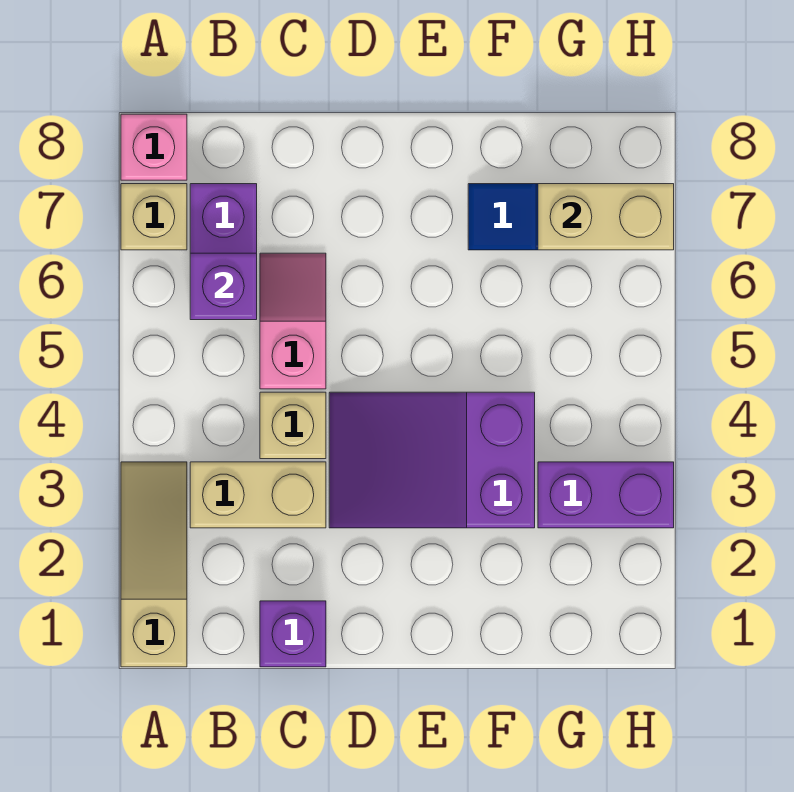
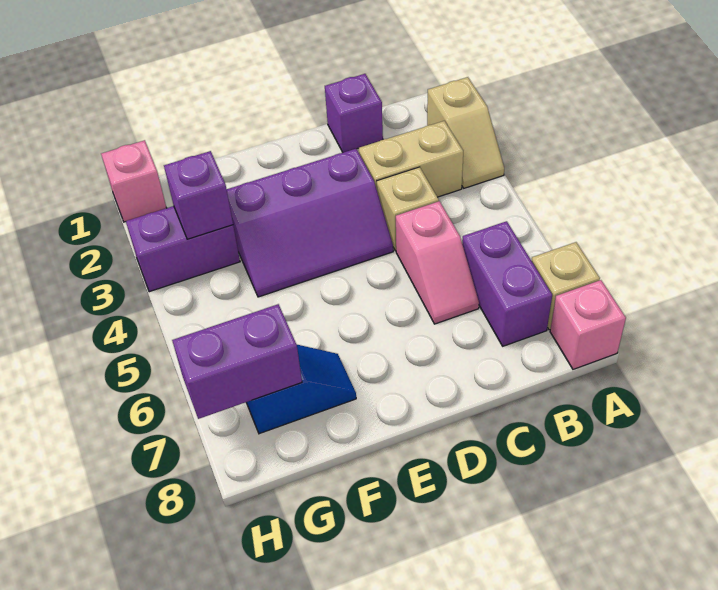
tan 1x3 slope [121,462,187,667] -> tan 1x2 slope [427,77,504,188]
purple 1x1 brick [190,253,257,320] -> purple 1x1 brick moved to [164,151,233,239]
purple 2x3 slope [329,392,535,528] -> purple 2x3 slope turned to [227,149,393,297]
tan 1x2 brick [538,184,674,250] -> purple 1x2 brick [172,304,302,419]
none -> pink 1x1 brick [101,140,166,222]

